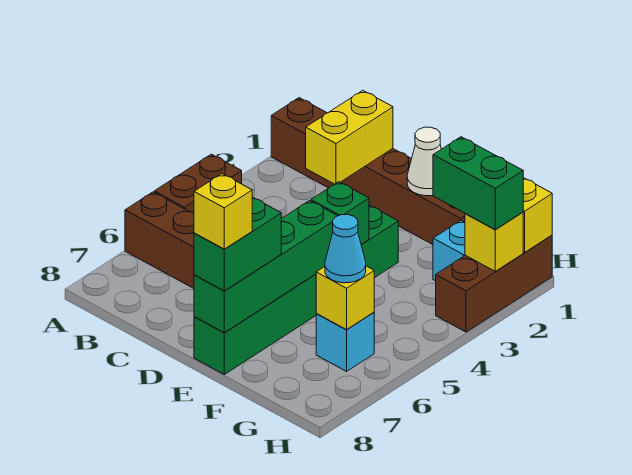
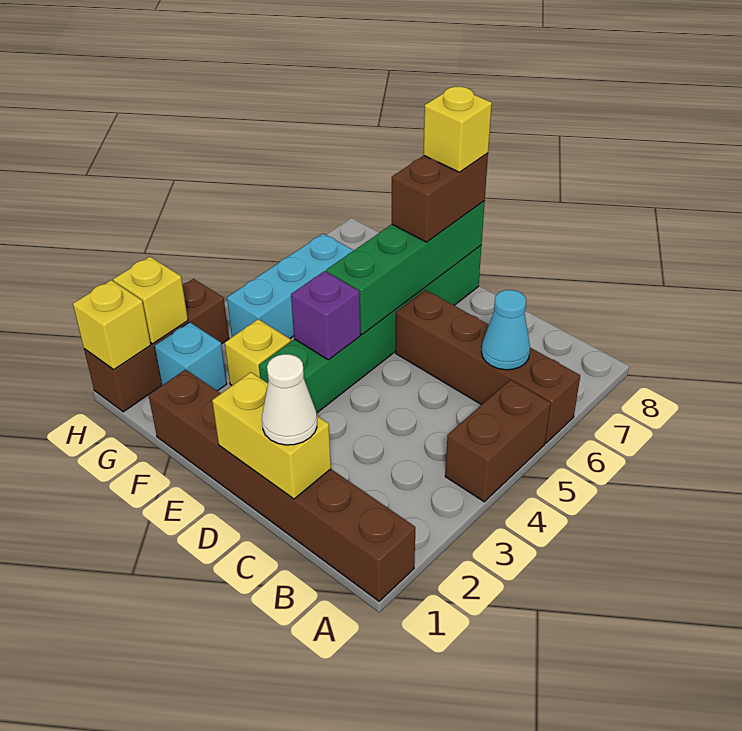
yellow 1x2 brick [306,91,393,184] -> yellow 1x2 brick turned to [212,372,331,499]
white 1x1 cone [407,127,441,196] -> white 1x1 cone moved to [262,354,317,445]
green 1x1 brick [311,182,369,245] -> purple 1x1 brick [291,271,361,360]
green 1x2 brick [194,197,281,291] -> brown 1x2 brick [392,153,488,242]
green 1x2 brick [433,137,523,230] -> none
cyan 1x1 brick [316,312,374,371] -> cyan 1x3 brick [227,234,354,339]
yellow 1x1 brick [316,266,374,330] -> yellow 1x1 brick moved to [224,319,291,385]
cyan 1x1 cone [325,215,366,283] -> cyan 1x1 cone moved to [482,290,530,370]

